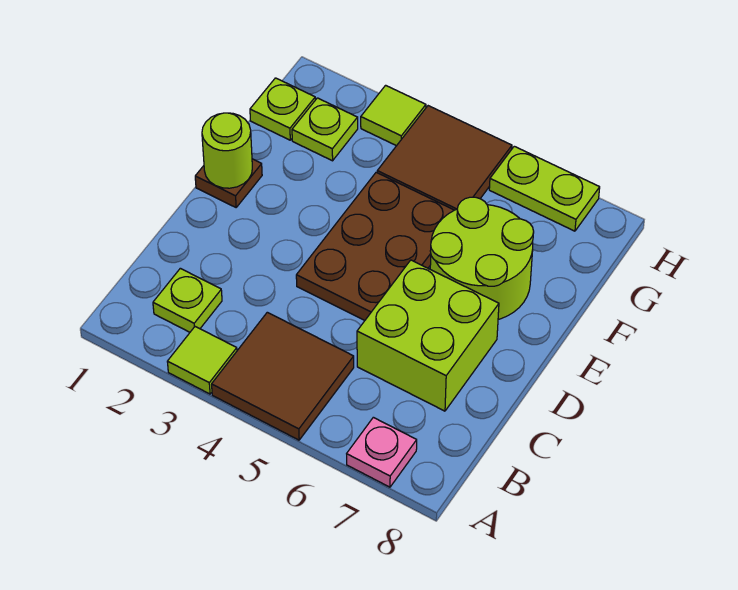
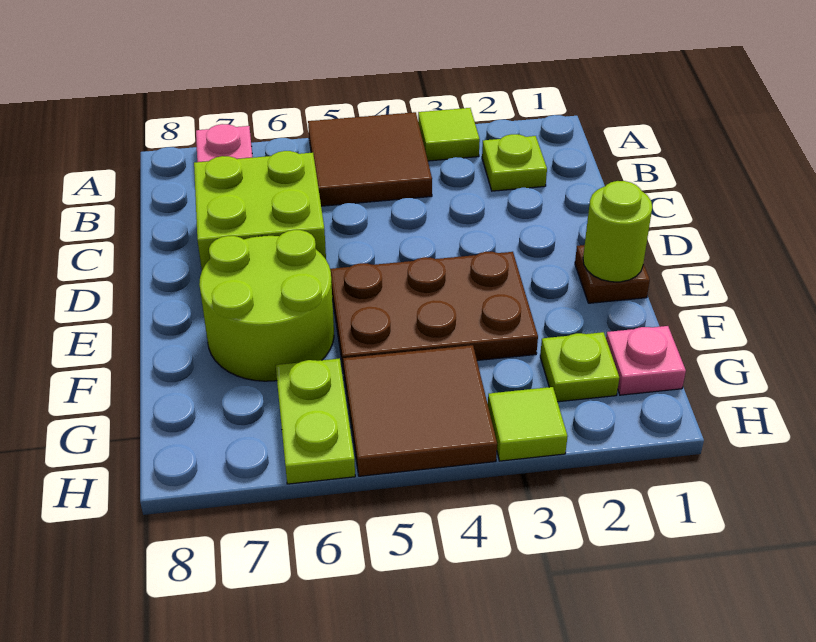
brown 2x3 plate [296,172,454,320] -> brown 2x3 plate turned to [330,252,538,373]
lime 1x1 plate [250,78,315,140] -> pink 1x1 plate [606,326,686,395]
lime 1x2 plate [489,146,600,231] -> lime 1x2 plate turned to [276,358,355,484]

